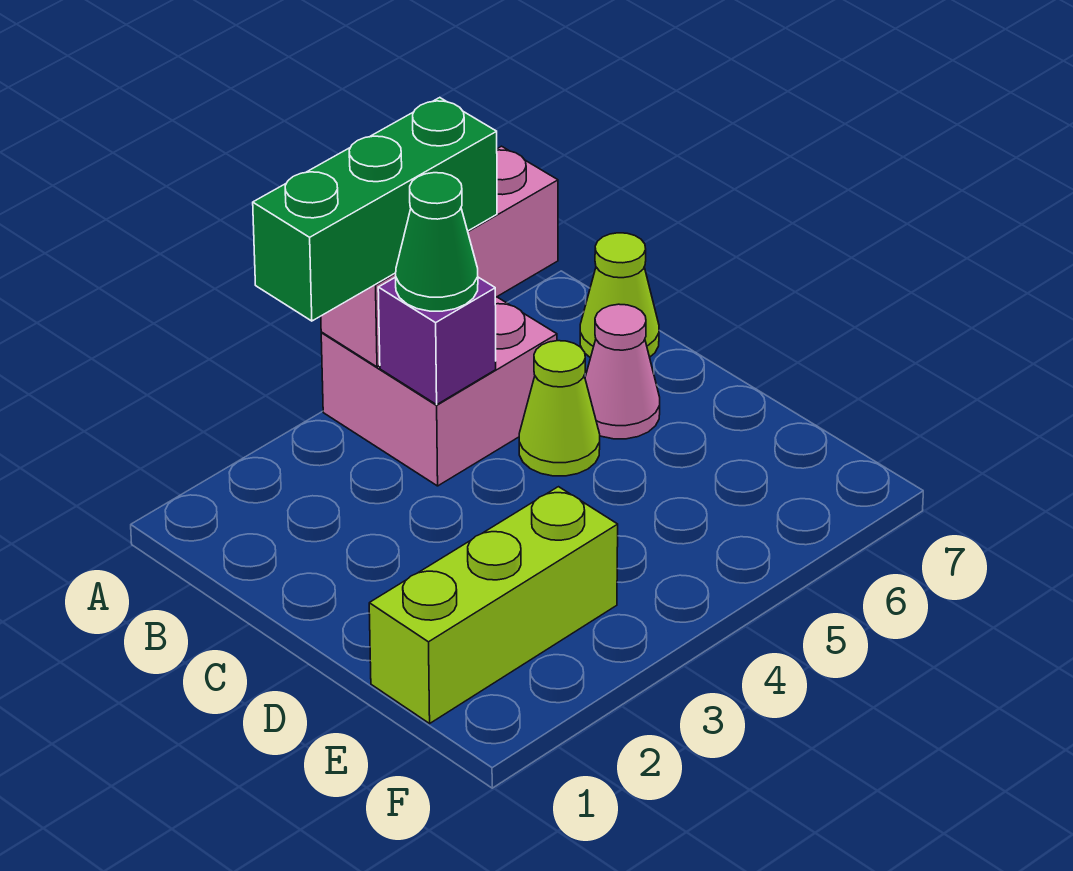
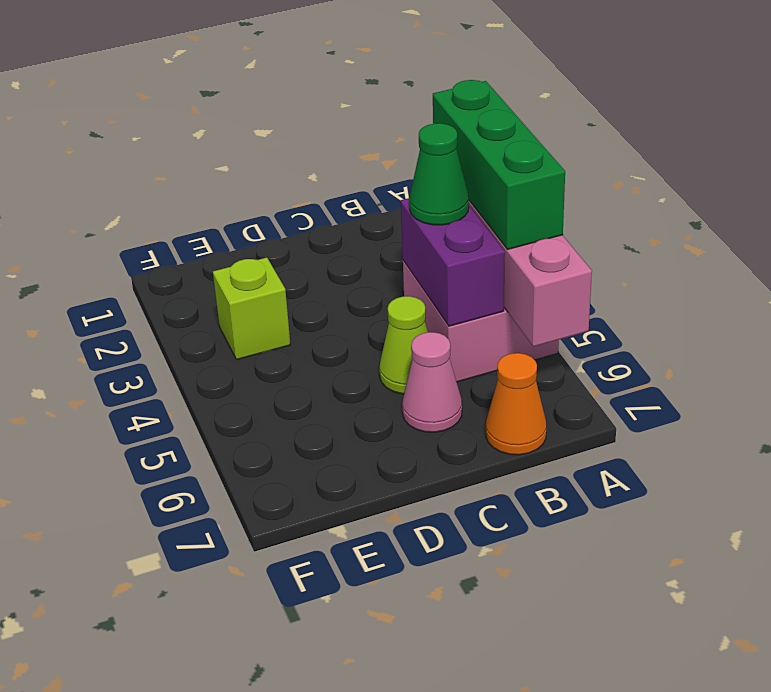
purple 1x1 brick [378,277,496,405] -> purple 1x2 brick [401,198,505,326]
lime 1x1 cone [580,233,659,358] -> orange 1x1 cone [486,353,546,455]
lime 1x3 brick [369,487,618,723] -> lime 1x1 brick [213,257,290,360]

